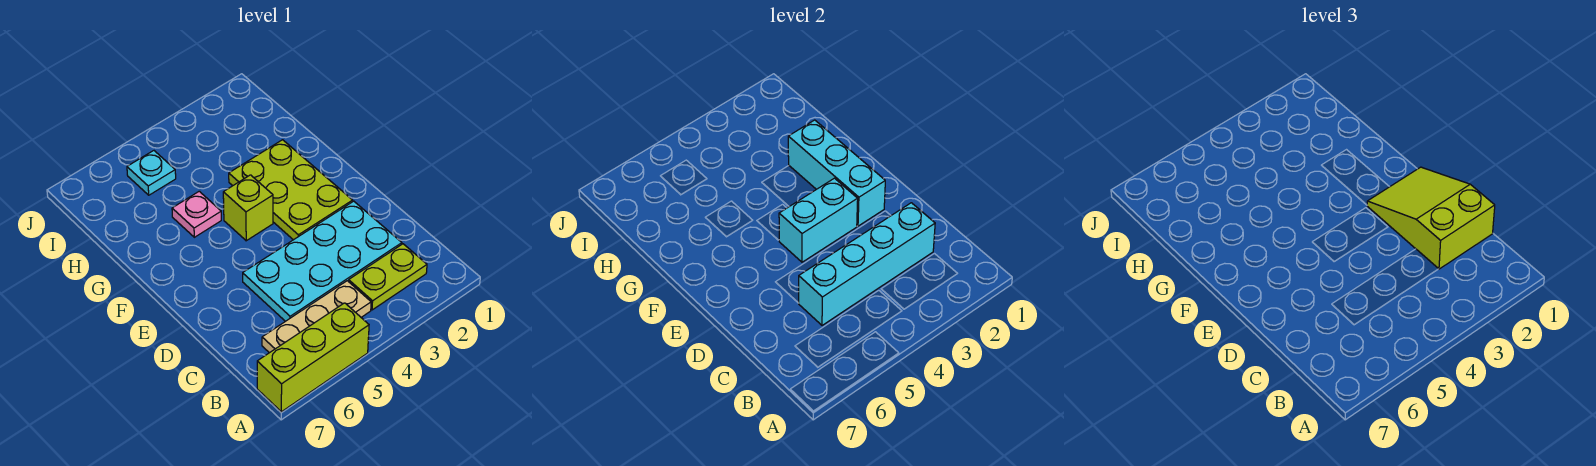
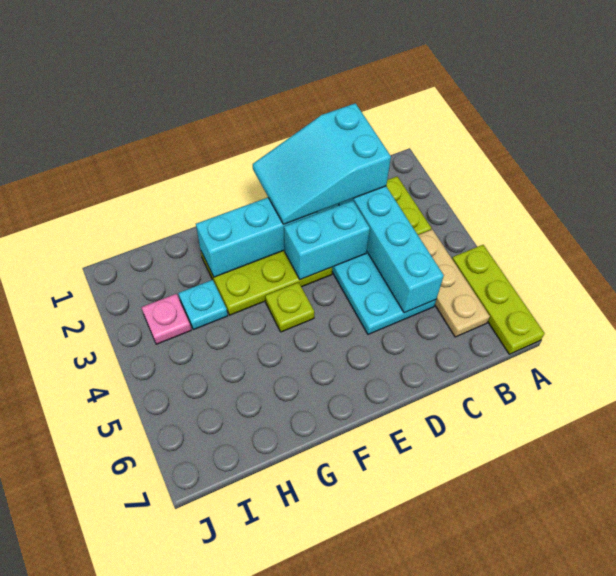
lime 1x3 brick [257,303,369,412] -> lime 1x3 plate [452,245,545,354]
lime 2x3 slope [1367,167,1495,269] -> cyan 2x3 slope [253,103,391,225]
cyan 1x2 brick [779,178,858,262] -> cyan 1x2 brick turned to [284,201,370,280]
lime 1x1 brick [223,175,273,241] -> lime 1x1 plate [265,282,314,332]
pink 1x1 plate [172,191,221,237] -> pink 1x1 plate moved to [141,294,191,344]
cyan 1x1 plate [127,151,176,195] -> cyan 1x1 plate moved to [178,280,228,330]

